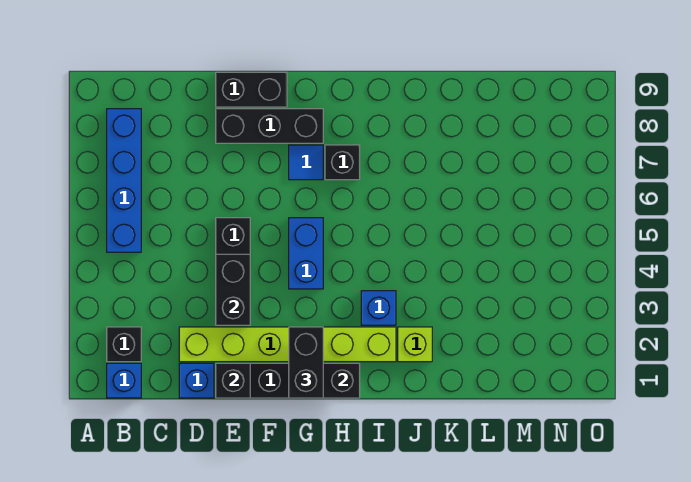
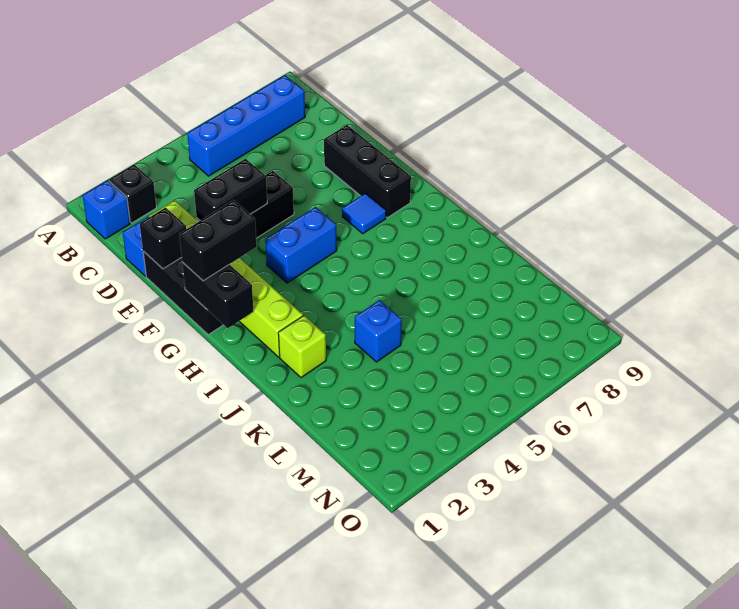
black 1x2 brick [216,72,287,107] -> none
black 1x1 brick [325,145,360,180] -> none
blue 1x1 brick [361,291,396,325] -> blue 1x1 brick moved to [355,300,402,362]

